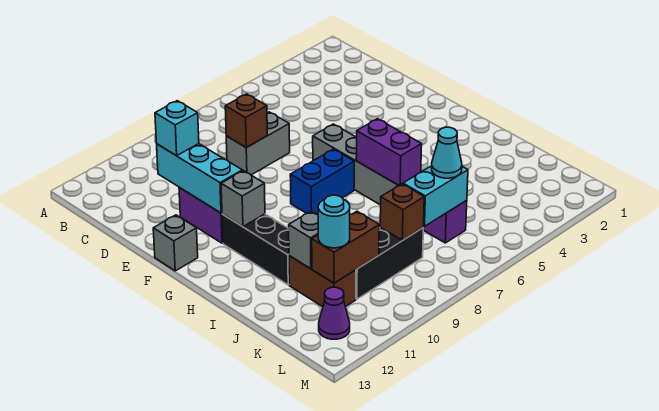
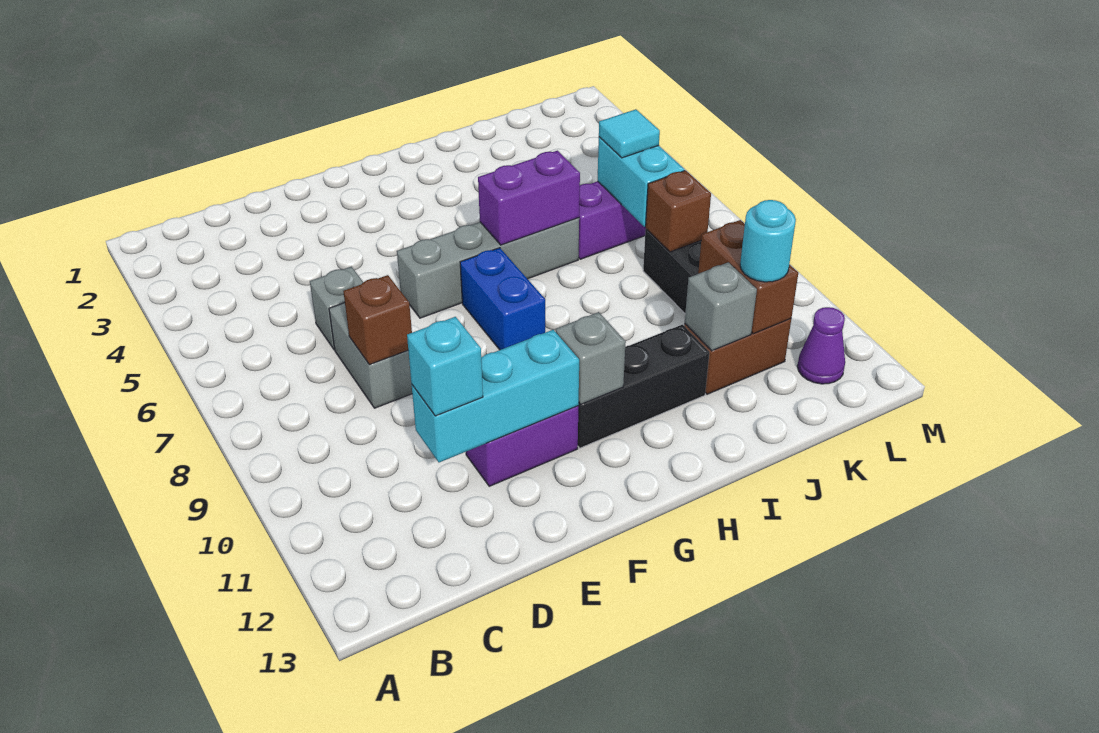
grey 1x1 brick [153,215,198,271] -> grey 1x1 brick moved to [310,267,363,350]
cyan 1x1 cone [432,127,462,178] -> cyan 1x1 tile [599,109,660,158]

